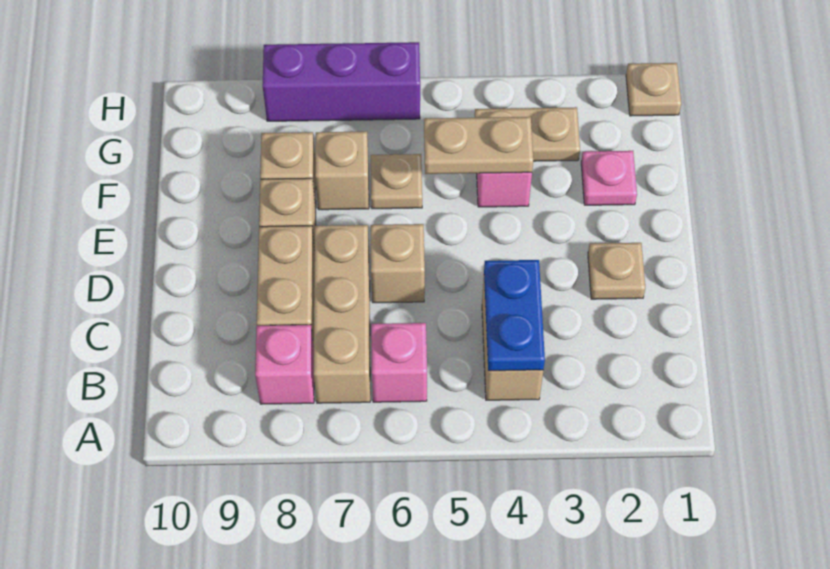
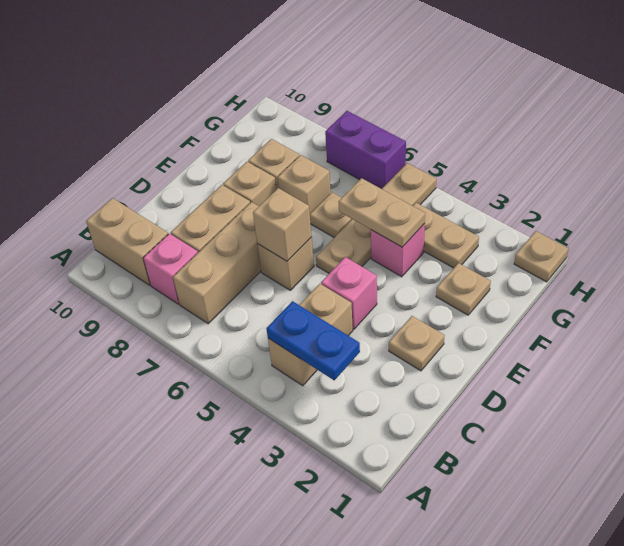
blue 1x2 plate [484,260,545,371] -> blue 1x2 plate turned to [266,301,360,380]
pink 1x1 brick [371,323,427,402] -> pink 1x1 brick moved to [321,257,377,329]
none -> tan 1x2 brick [86,198,168,285]
none -> tan 1x1 brick [253,188,311,261]
none -> tan 1x4 plate [316,163,436,273]
pink 1x1 plate [581,151,637,205] -> tan 1x1 plate [436,263,491,315]
purple 1x3 brick [263,42,420,121] -> purple 1x2 brick [325,111,406,189]

